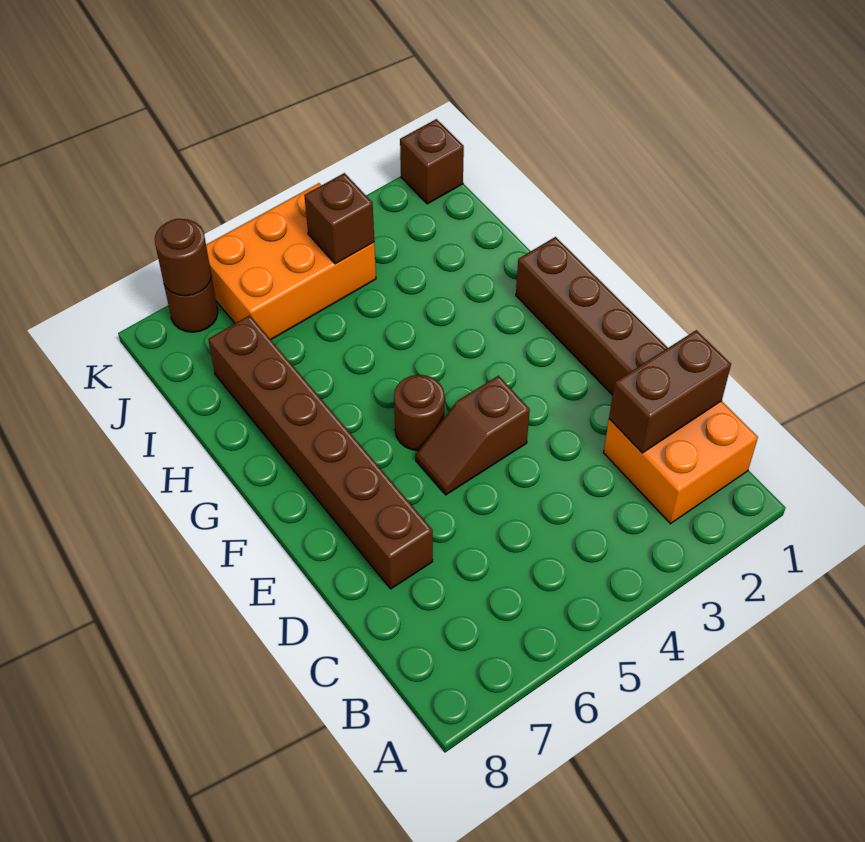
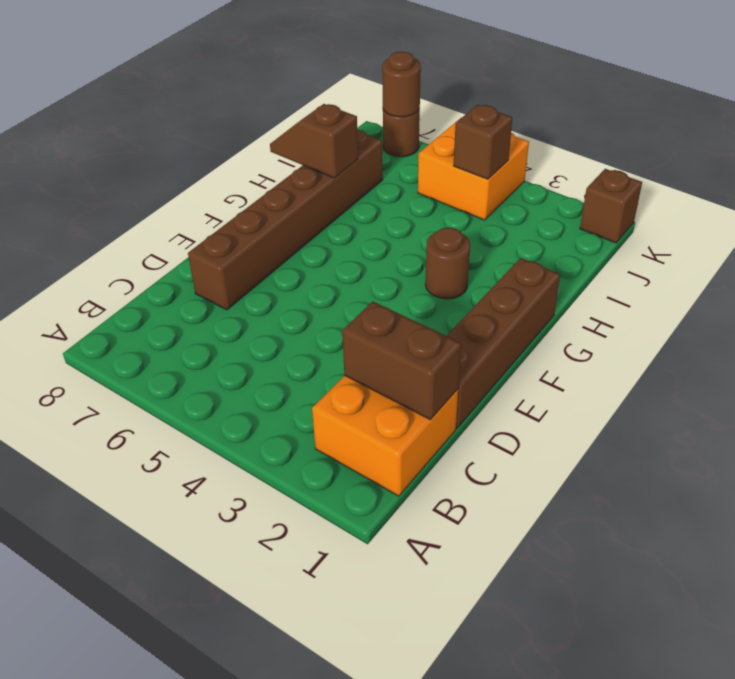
brown 1x2 slope [416,376,530,495] -> brown 1x2 slope moved to [270,104,358,178]
brown 1x1 round brick [394,375,445,451] -> brown 1x1 round brick moved to [425,228,470,299]
orange 2x3 brick [206,183,376,339] -> orange 2x2 brick [418,117,529,220]

